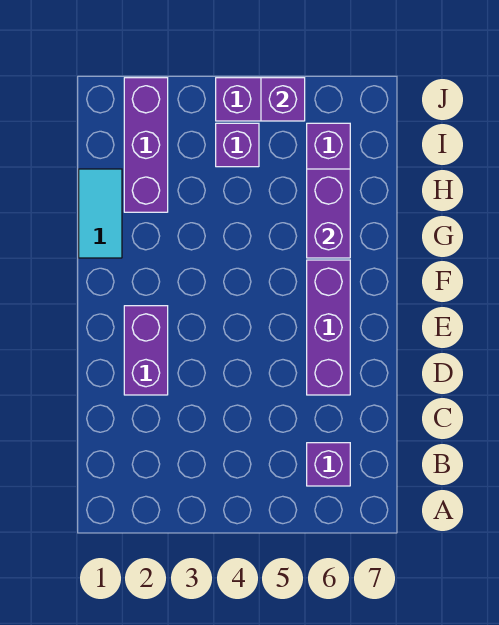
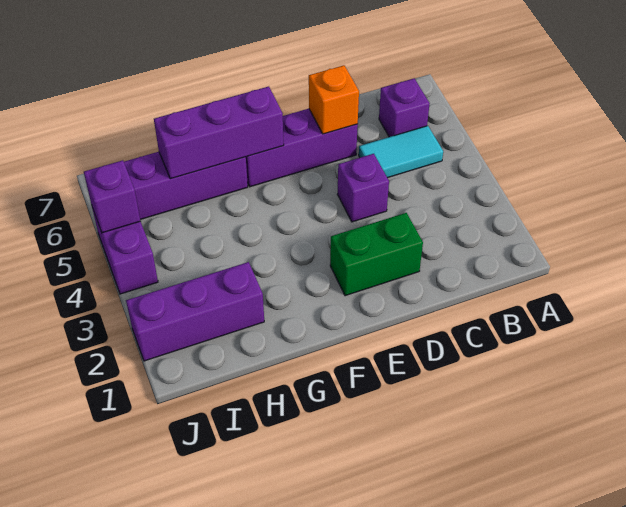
purple 1x2 brick [124,306,168,395] -> green 1x2 brick [330,213,423,296]
none -> orange 1x1 brick [309,65,359,134]
cyan 1x2 tile [79,169,122,258] -> cyan 1x2 tile moved to [359,126,443,178]
purple 1x2 brick [307,169,350,258] -> purple 1x3 brick [154,86,284,179]
purple 1x1 brick [216,123,259,167] -> purple 1x1 brick moved to [337,154,389,222]

